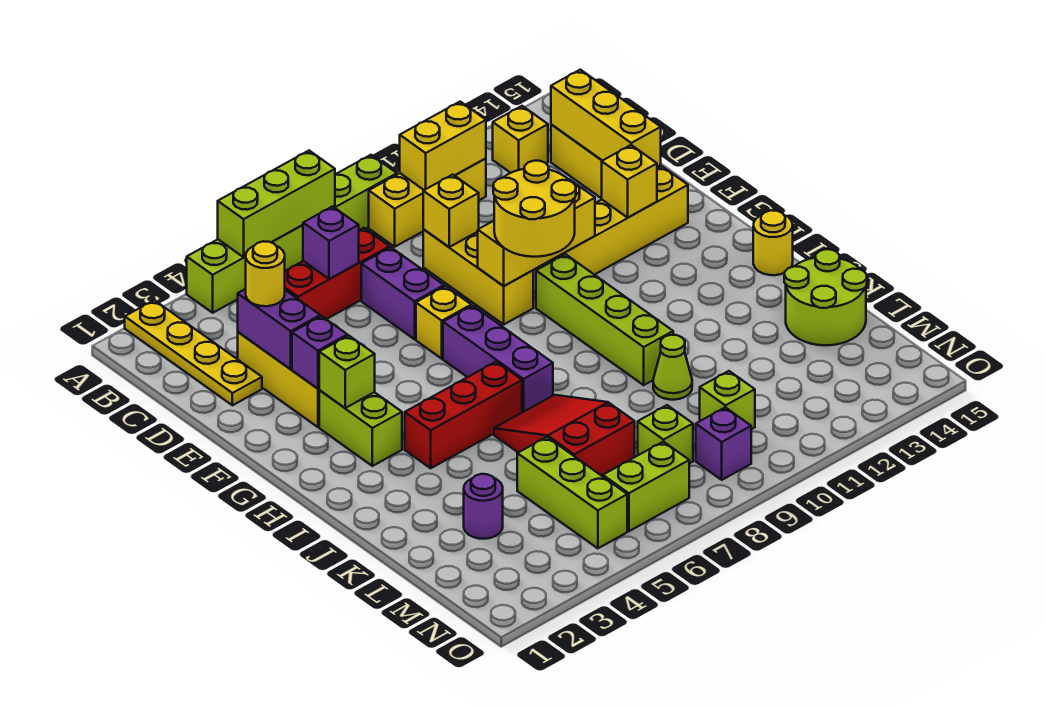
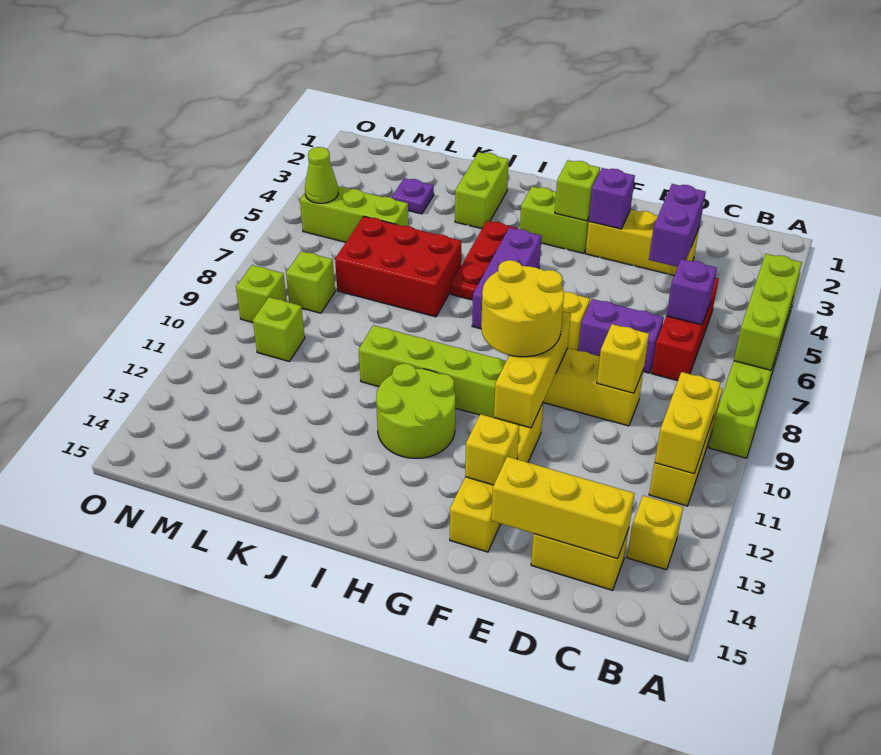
yellow 1x4 plate [125,300,262,405] -> none
purple 1x2 brick [238,289,320,369] -> purple 1x2 brick turned to [649,184,706,267]
yellow 1x1 round brick [245,241,285,306] -> none
purple 1x3 brick [443,306,553,412] -> purple 1x3 brick turned to [472,228,542,329]
red 1x3 brick [405,362,522,468] -> red 1x3 plate [451,221,518,300]
yellow 1x1 round brick [753,210,793,275] -> none
red 2x3 slope [494,395,635,476] -> red 2x3 brick [335,216,462,317]
lime 1x1 cone [653,335,692,400] -> lime 1x1 cone moved to [305,147,338,203]
lime 2x2 round brick [784,249,867,345] -> lime 2x2 round brick moved to [376,364,455,458]
purple 1x1 round brick [464,474,503,539] -> purple 1x1 plate [392,178,434,214]
lime 1x2 brick [603,442,689,531] -> lime 1x2 brick moved to [455,152,509,229]
purple 1x1 brick [696,407,751,480] -> lime 1x1 brick [236,265,287,323]

